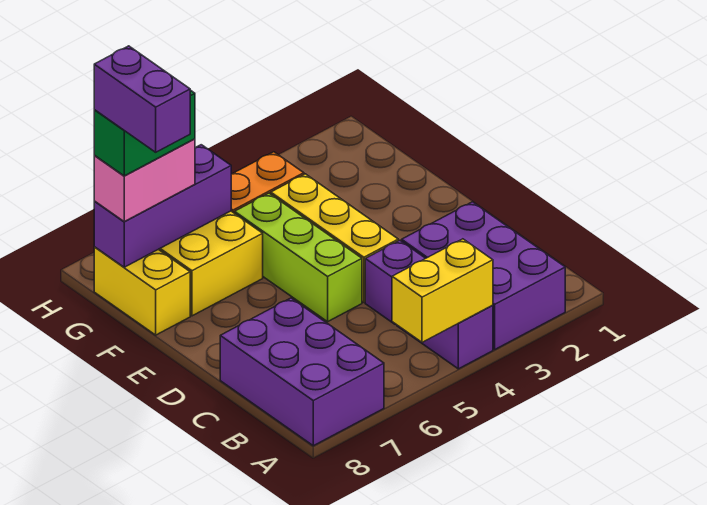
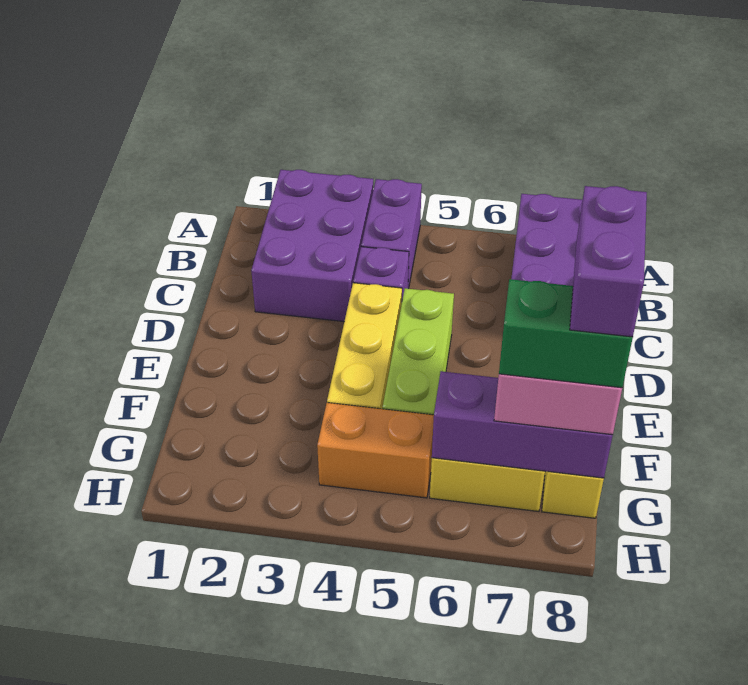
yellow 1x2 brick [392,239,493,342] -> none

